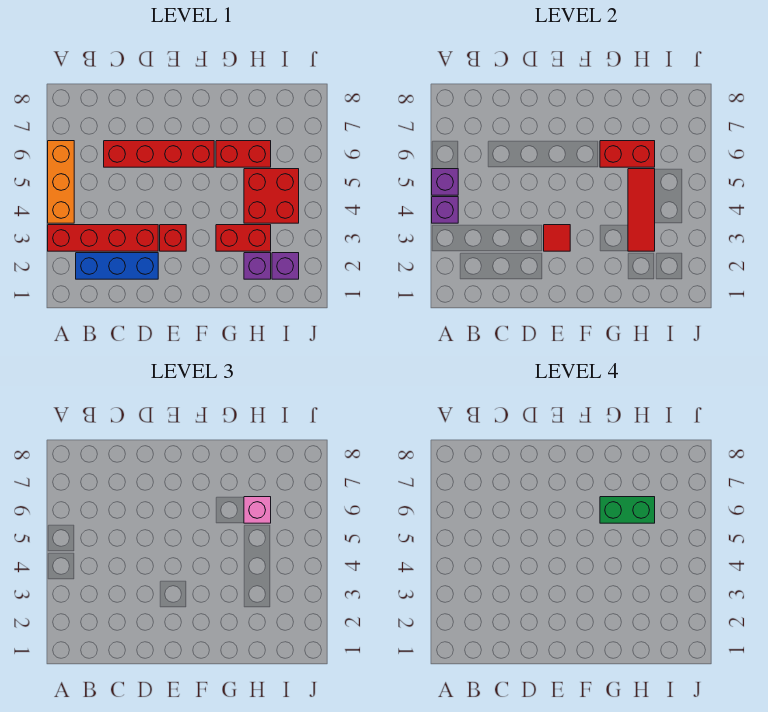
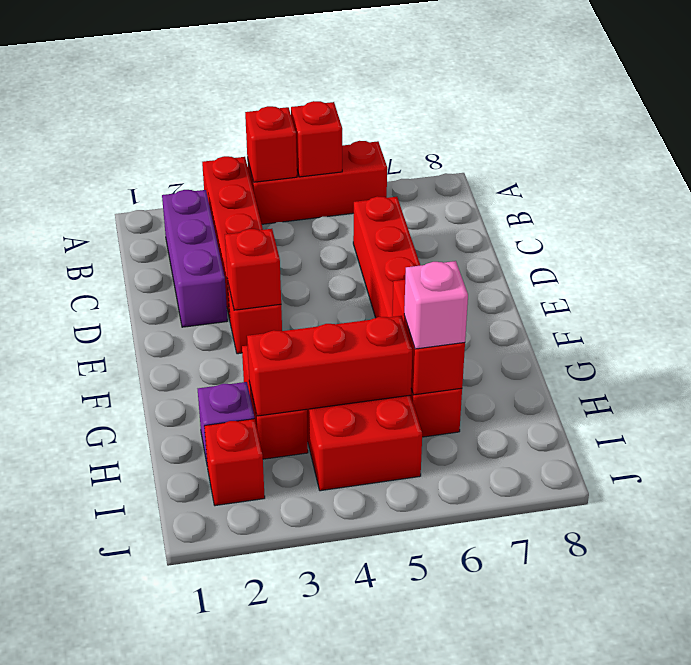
orange 1x3 brick [48,141,74,223] -> red 1x3 brick [247,141,387,224]
purple 1x1 brick [432,197,458,223] -> red 1x1 brick [245,106,297,182]
purple 1x1 brick [432,169,458,195] -> red 1x1 brick [291,101,342,177]
blue 1x3 brick [76,253,158,279] -> purple 1x3 brick [162,190,227,327]
red 1x1 tile [544,225,570,251] -> red 1x1 brick [225,229,281,310]
green 1x2 brick [600,497,655,523] -> none
red 1x3 tile [628,169,655,251] -> red 1x3 brick [247,316,412,416]
purple 1x1 brick [272,253,299,279] -> red 1x1 brick [204,419,265,506]

